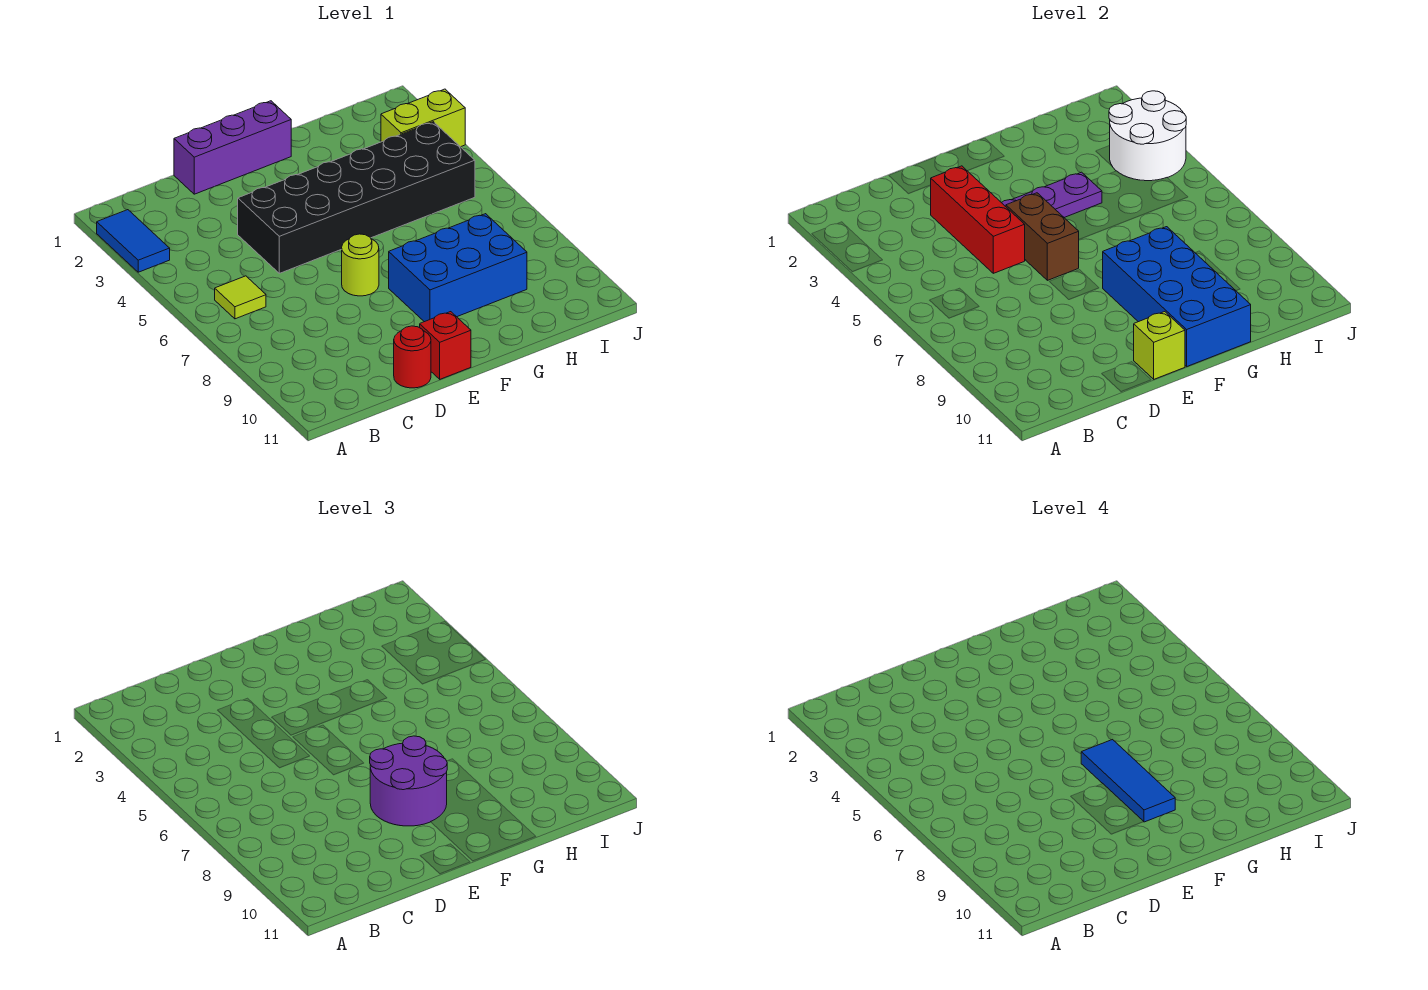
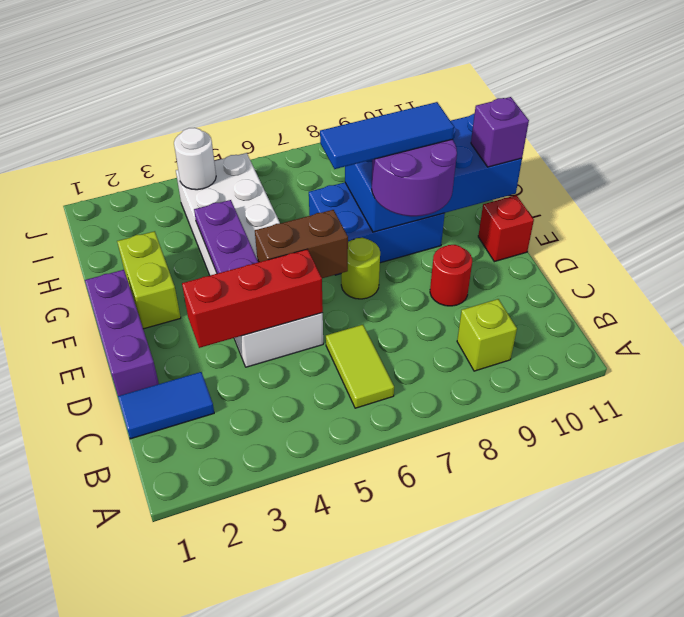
blue 1x2 tile [97,210,170,272] -> blue 1x2 tile moved to [118,372,214,439]
lime 1x1 tile [215,276,266,319] -> lime 1x2 tile [326,325,394,408]
black 2x6 brick [238,122,475,273] -> white 2x6 brick [176,153,323,367]
red 1x1 round brick [394,326,431,388] -> red 1x1 round brick moved to [430,245,472,306]
lime 1x1 brick [1134,312,1185,379] -> lime 1x1 brick moved to [457,299,517,371]
blue 2x3 brick [389,214,527,322] -> blue 2x3 brick turned to [309,182,445,275]
none -> purple 1x1 brick [471,97,529,167]
lime 1x2 brick [381,89,465,147] -> lime 1x2 brick moved to [117,231,181,329]
white 2x2 round brick [1109,91,1186,181] -> white 1x1 round brick [174,128,216,190]

